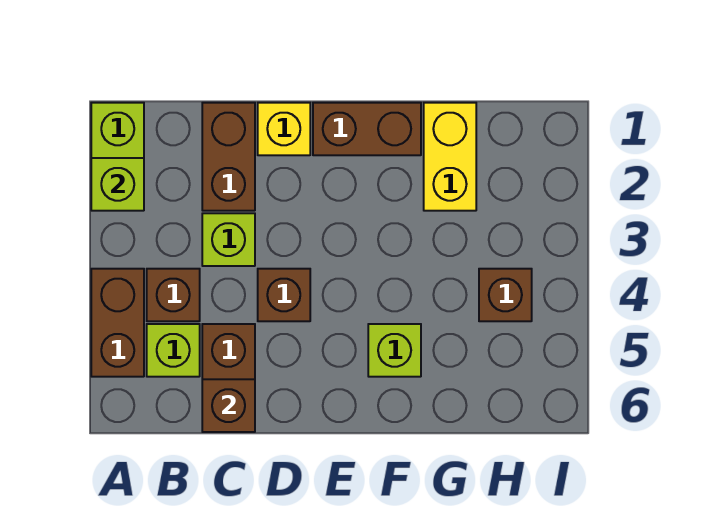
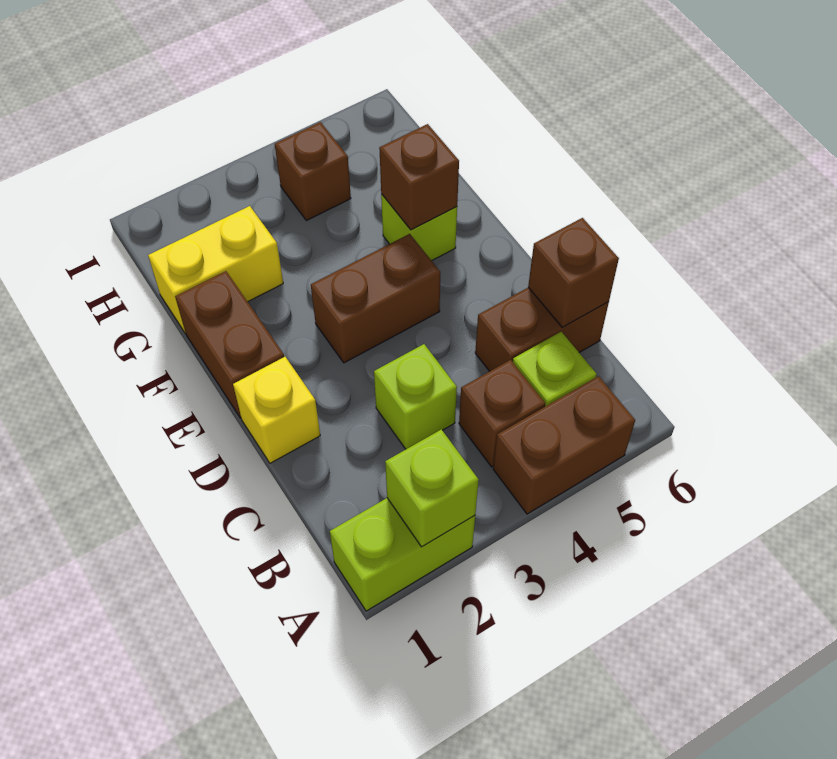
brown 1x2 brick [202,103,255,211] -> brown 1x2 brick moved to [311,234,440,363]
brown 1x1 brick [258,269,310,321] -> brown 1x1 brick moved to [379,124,459,230]

